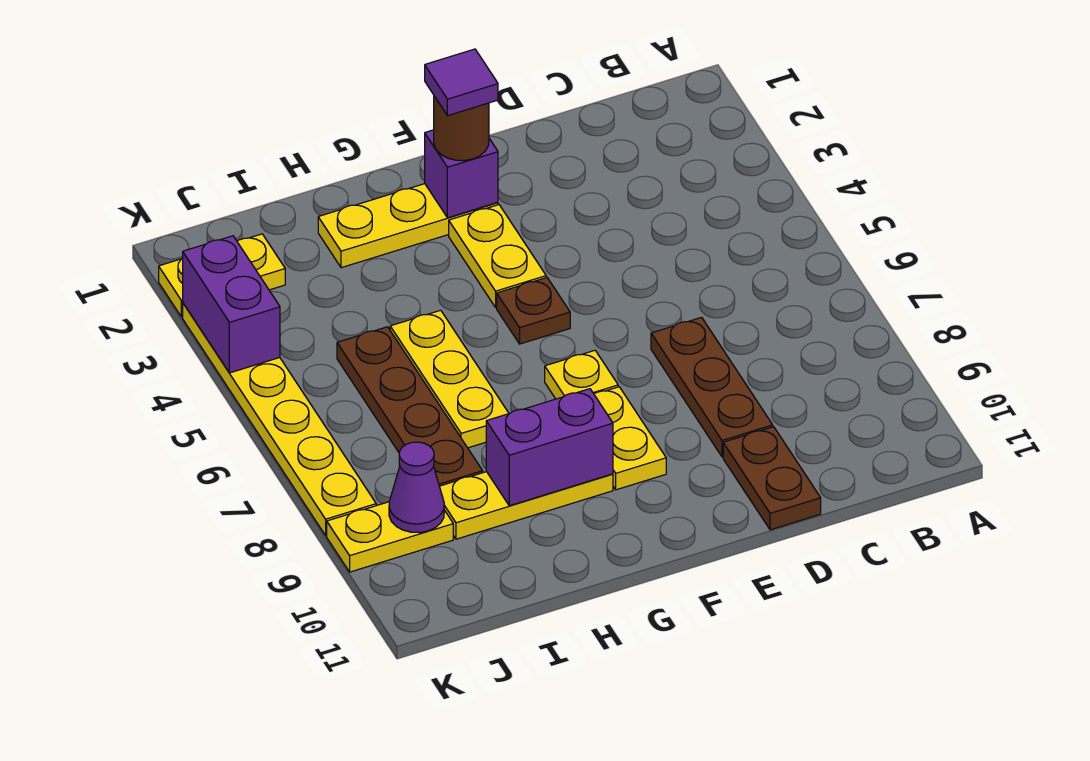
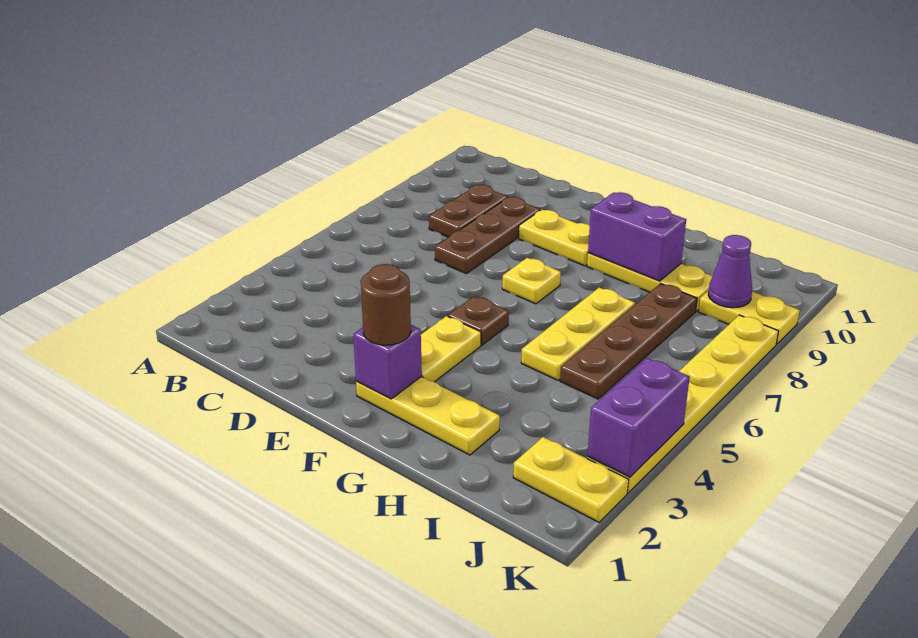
brown 1x2 plate [723,427,821,530] -> brown 1x2 plate moved to [429,185,508,237]
purple 1x1 tile [425,49,498,116] -> none
yellow 1x2 plate [594,387,666,490] -> yellow 1x2 plate turned to [519,210,590,266]

